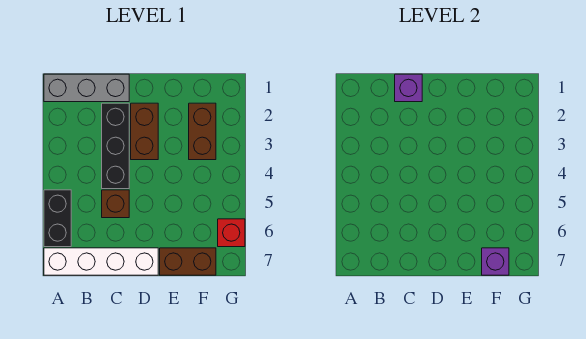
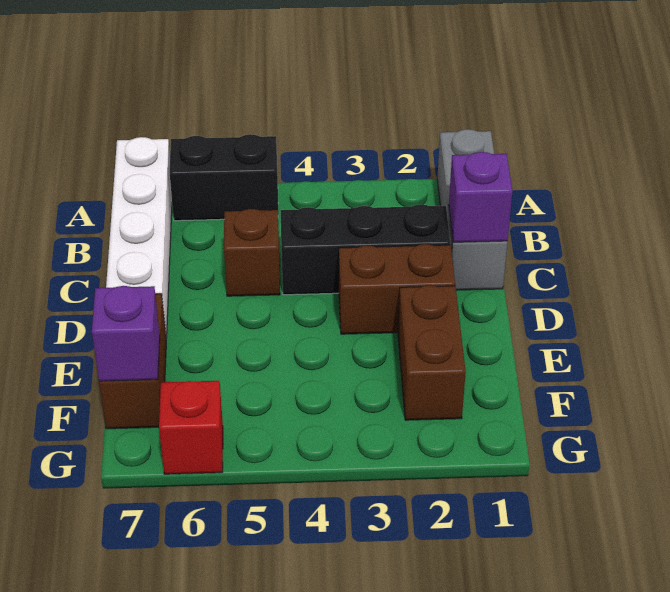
brown 1x2 brick [189,103,216,160] -> brown 1x2 brick turned to [398,285,466,420]

